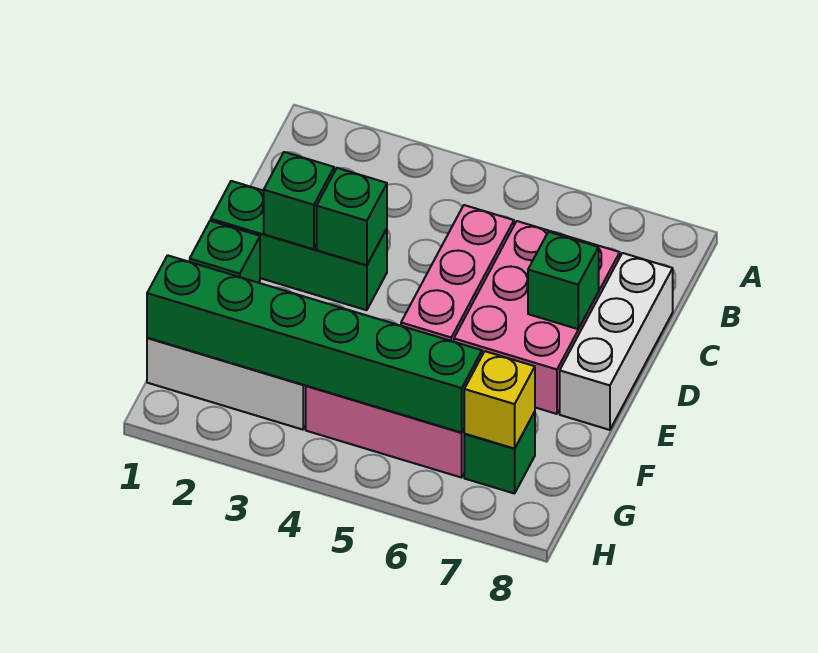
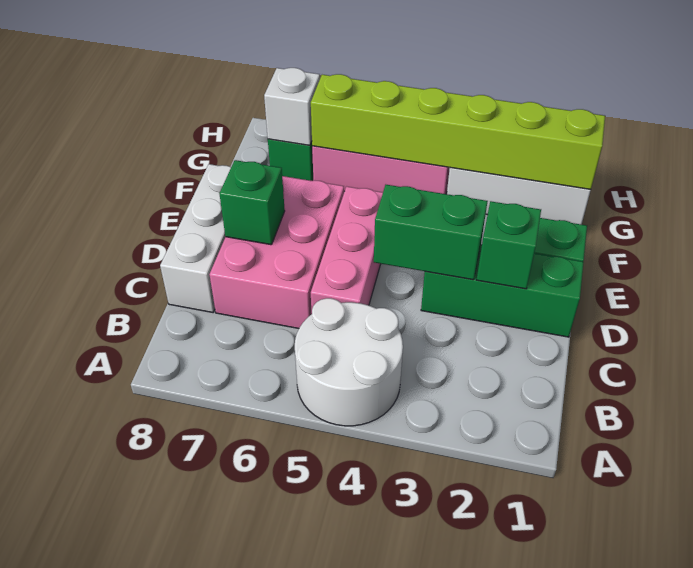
none -> white 2x2 round brick [295,298,403,426]
green 1x1 brick [317,168,387,265] -> green 1x2 brick [374,185,488,280]
green 1x6 brick [147,255,482,433] -> lime 1x6 brick [311,74,605,189]
yellow 1x1 brick [464,351,535,449] -> white 1x1 brick [264,68,320,145]

